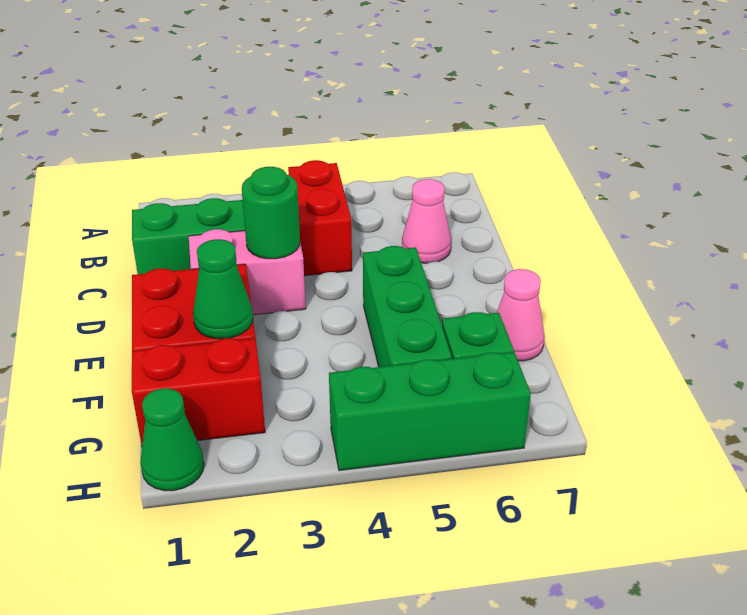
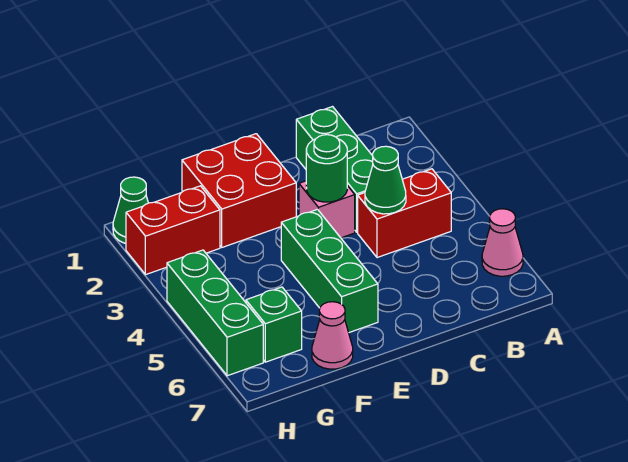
pink 1x1 cone [402,179,451,263] -> pink 1x1 cone moved to [482,209,523,276]
pink 1x2 brick [189,229,306,315] -> pink 1x1 brick [299,181,355,238]
green 1x3 brick [363,246,452,367] -> green 1x3 brick turned to [281,209,378,333]
green 1x1 cone [193,239,253,339] -> green 1x1 cone moved to [365,146,406,214]
red 1x2 brick [132,338,265,445] -> red 1x2 brick turned to [126,186,220,275]

